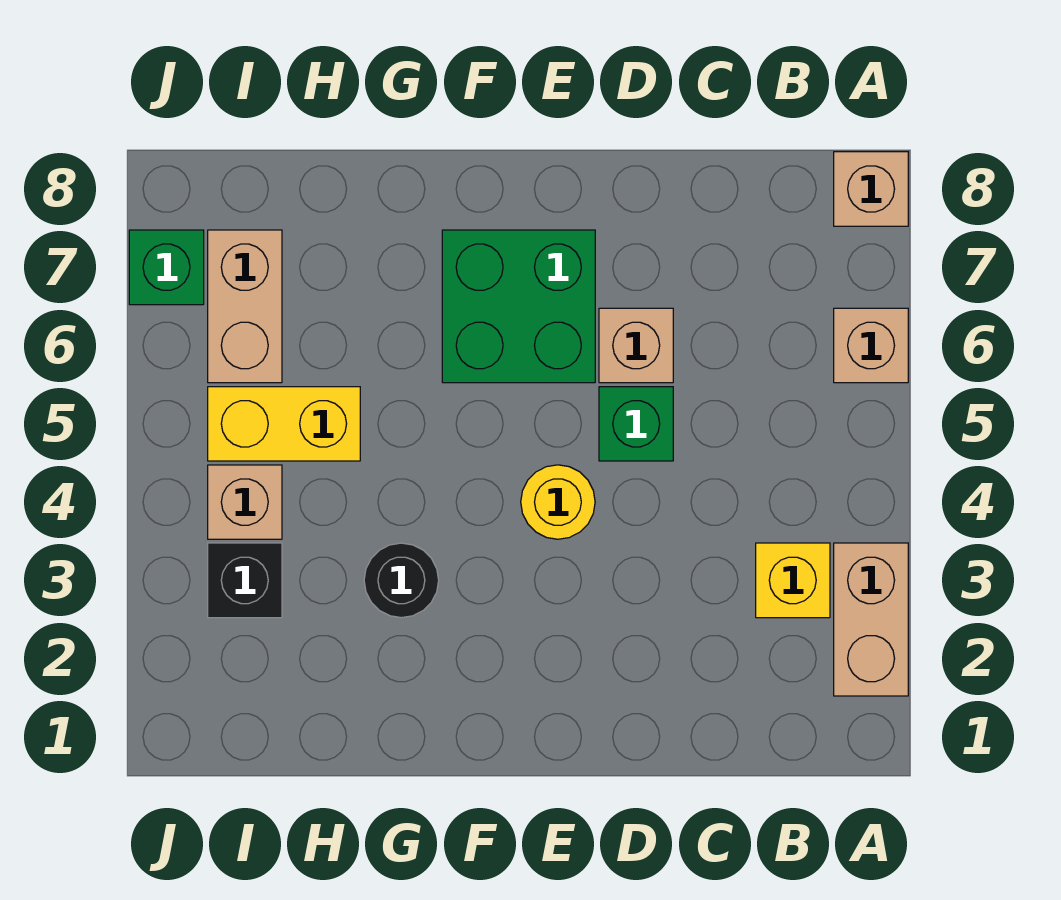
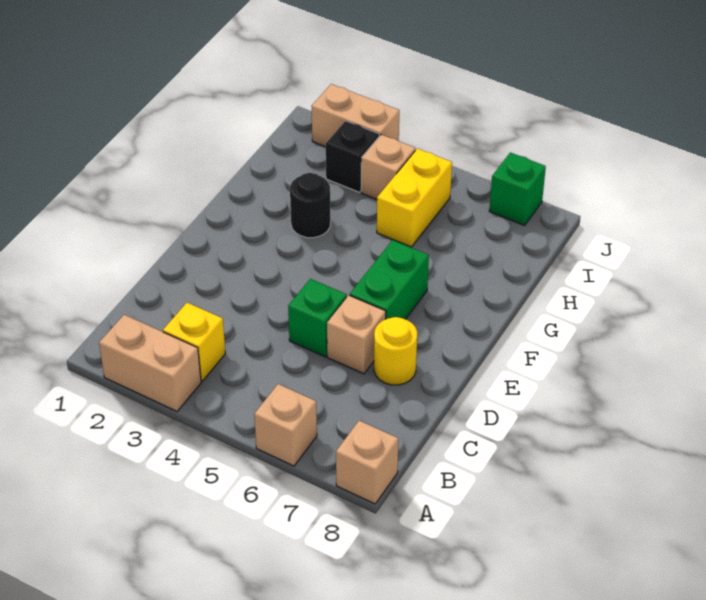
yellow 1x1 round brick [521,465,595,539] -> yellow 1x1 round brick moved to [374,317,417,385]
green 2x2 brick [442,230,595,383] -> green 1x2 brick [350,240,429,319]
tan 1x2 brick [208,230,282,383] -> tan 1x2 brick moved to [312,84,399,147]

